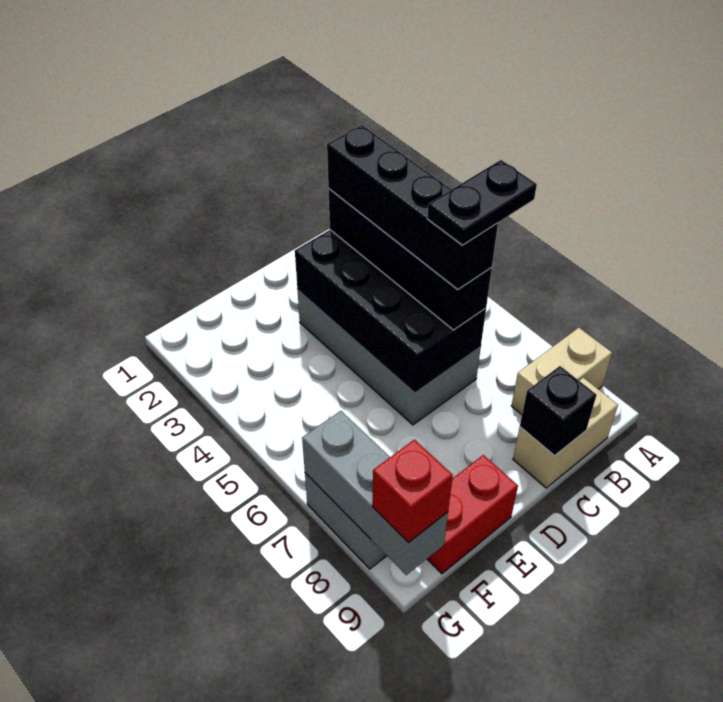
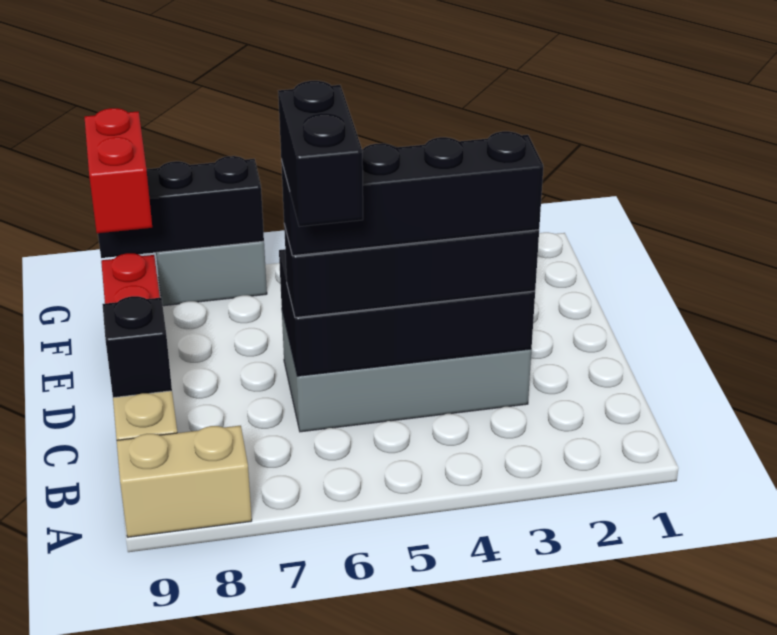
tan 1x2 brick [512,328,612,415] -> tan 1x2 brick turned to [117,426,252,537]
black 1x2 plate [427,160,537,245] -> black 1x2 brick [278,81,363,227]
grey 1x3 brick [302,411,448,575] -> black 1x3 brick [98,156,264,258]
red 1x1 brick [372,440,453,543] -> red 1x2 brick [85,108,152,233]

